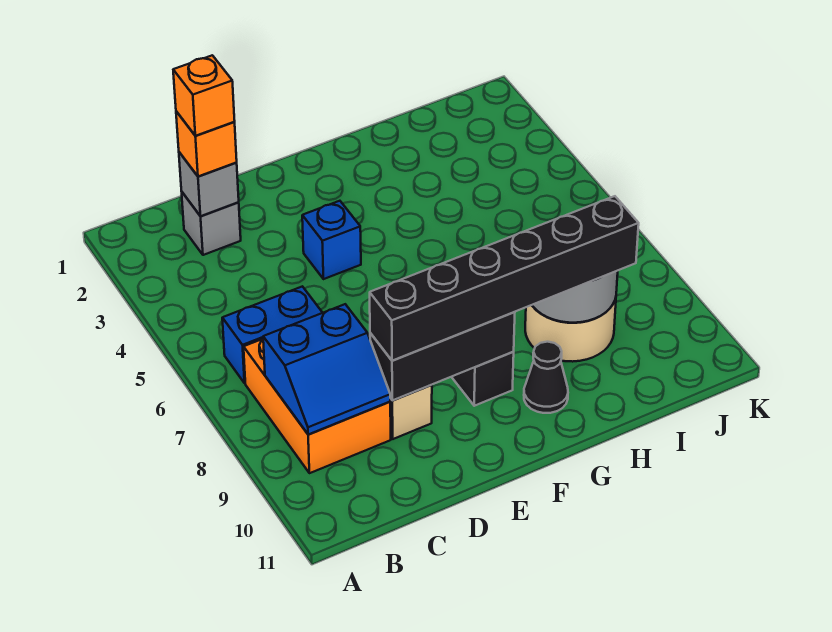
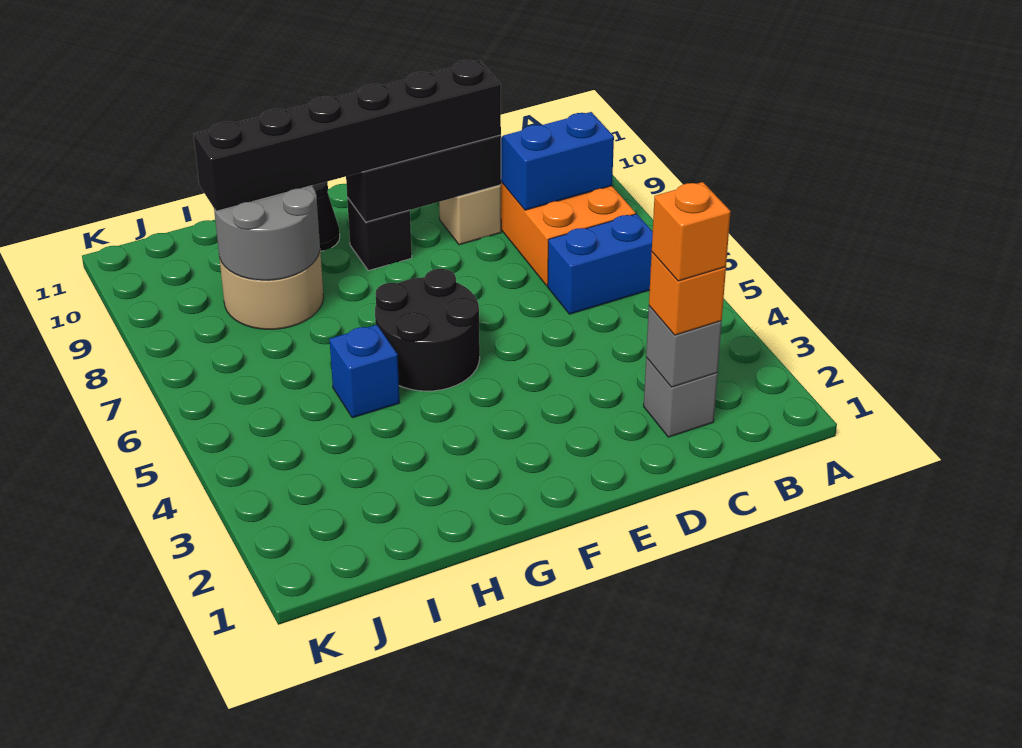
blue 1x1 brick [302,201,361,279] -> blue 1x1 brick moved to [329,325,400,418]
none -> black 2x2 round brick [375,269,480,391]

